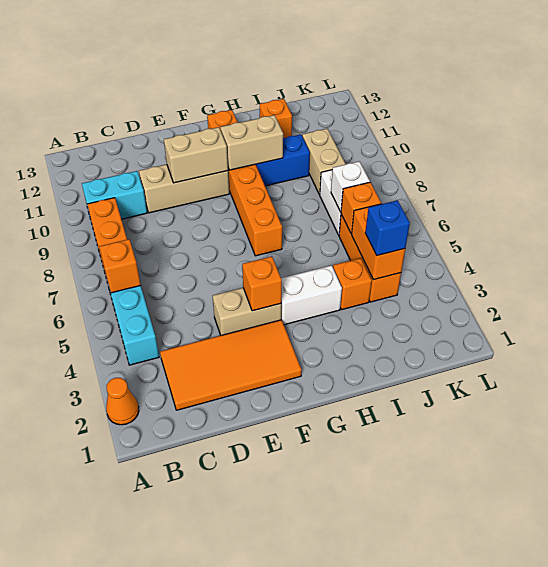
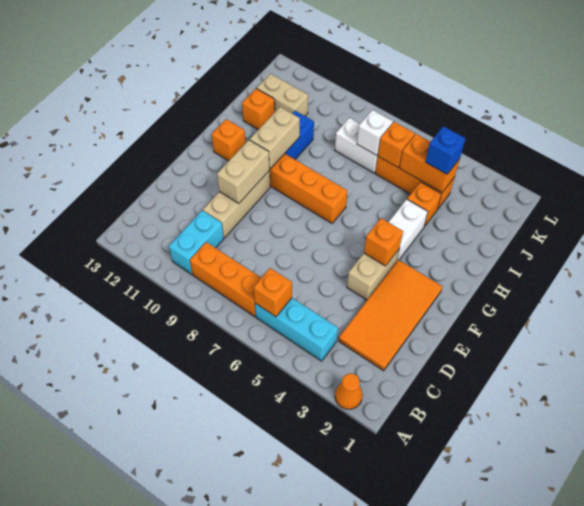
tan 1x2 brick [302,129,346,194] -> tan 1x2 brick moved to [257,74,308,116]

